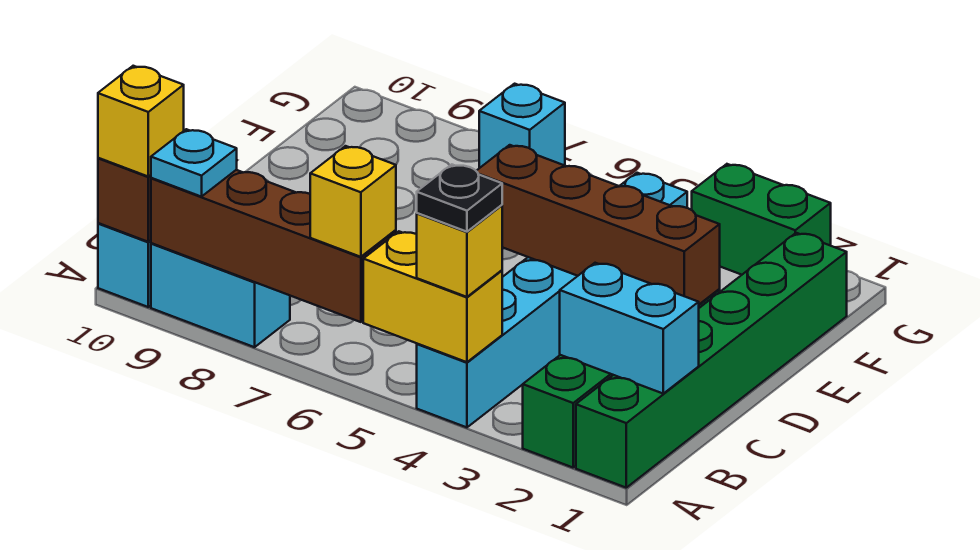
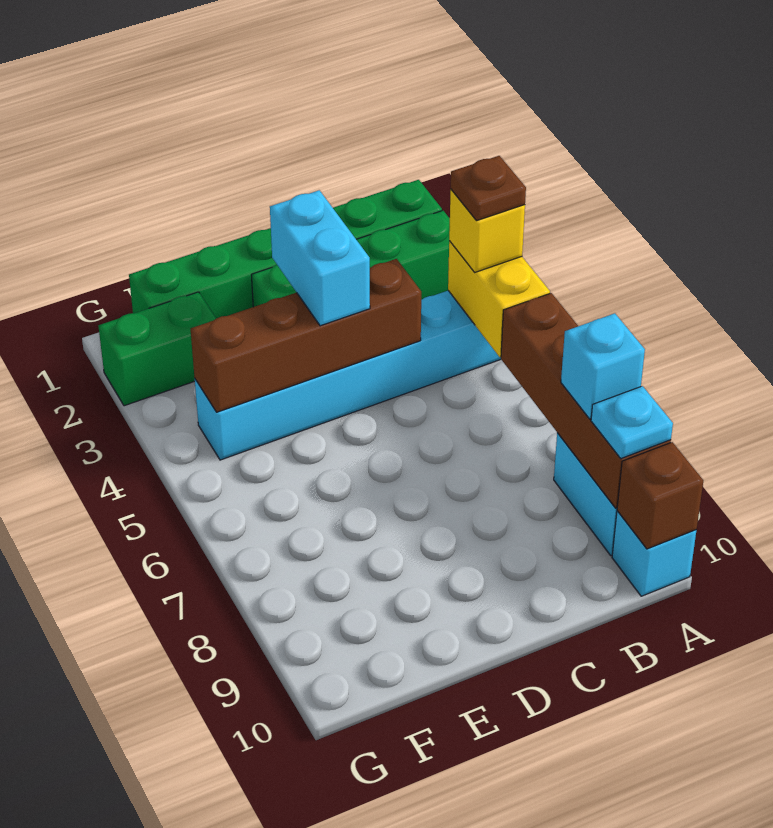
black 1x1 plate [417,164,502,232] -> brown 1x1 plate [451,156,526,220]
yellow 1x1 brick [310,146,396,257] -> none
yellow 1x1 brick [98,66,184,176] -> none
cyan 1x2 brick [560,263,699,393] -> cyan 1x2 brick moved to [270,190,370,326]
brown 1x4 brick [477,145,720,304] -> brown 1x4 brick turned to [191,259,421,412]
green 1x2 brick [692,164,831,275] -> green 1x2 brick turned to [98,292,216,406]
cyan 1x1 brick [479,84,565,168] -> cyan 1x1 brick moved to [561,313,645,419]

